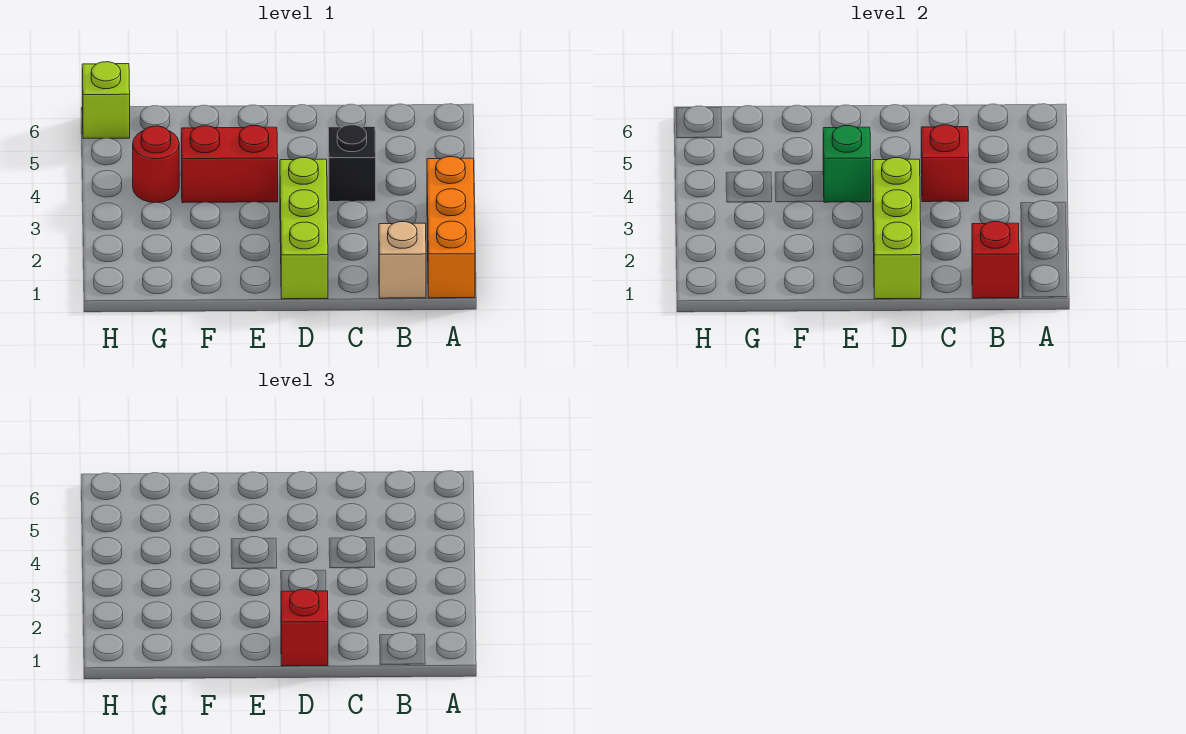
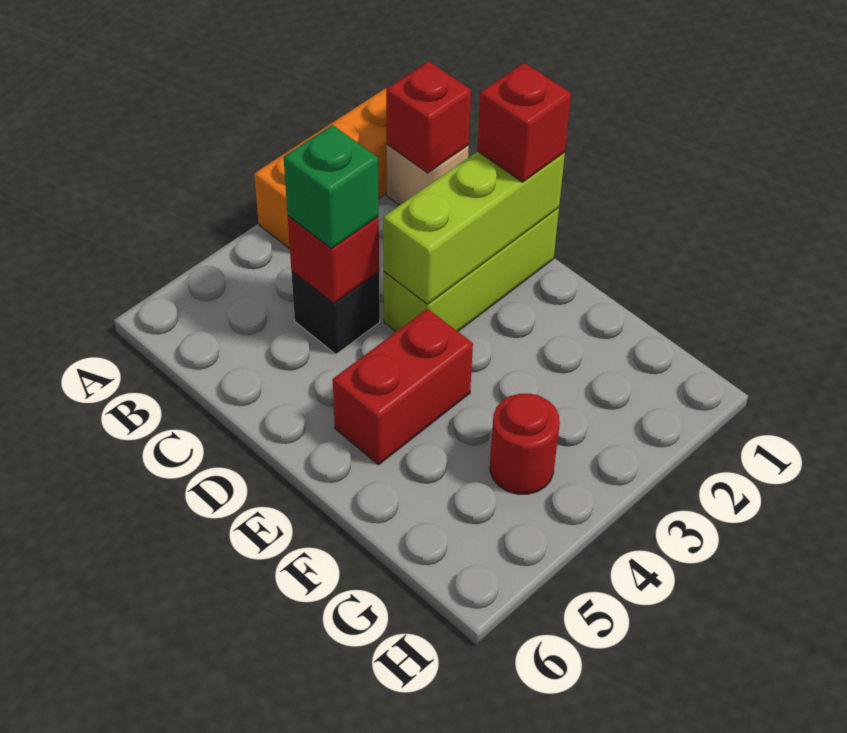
red 1x2 brick [181,126,278,203] -> red 1x2 brick turned to [333,309,473,465]
green 1x1 brick [823,126,871,202] -> green 1x1 brick moved to [284,125,379,249]
lime 1x1 brick [82,62,130,139] -> none

